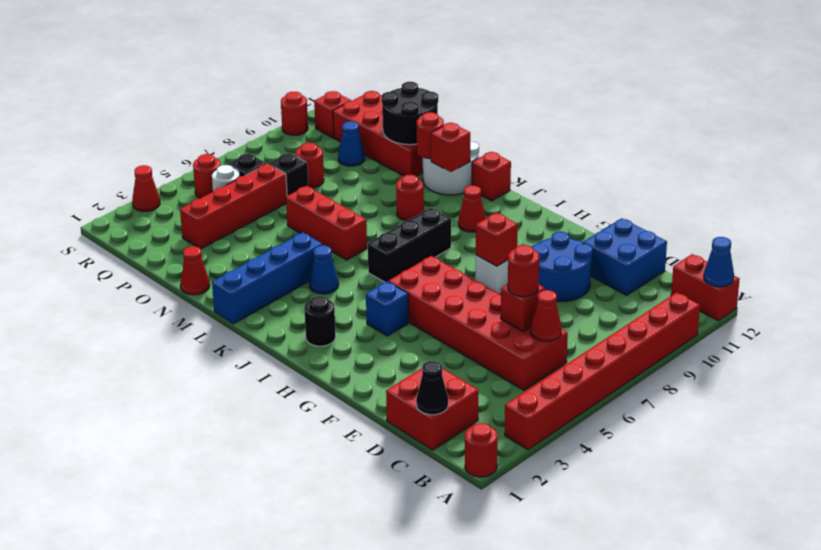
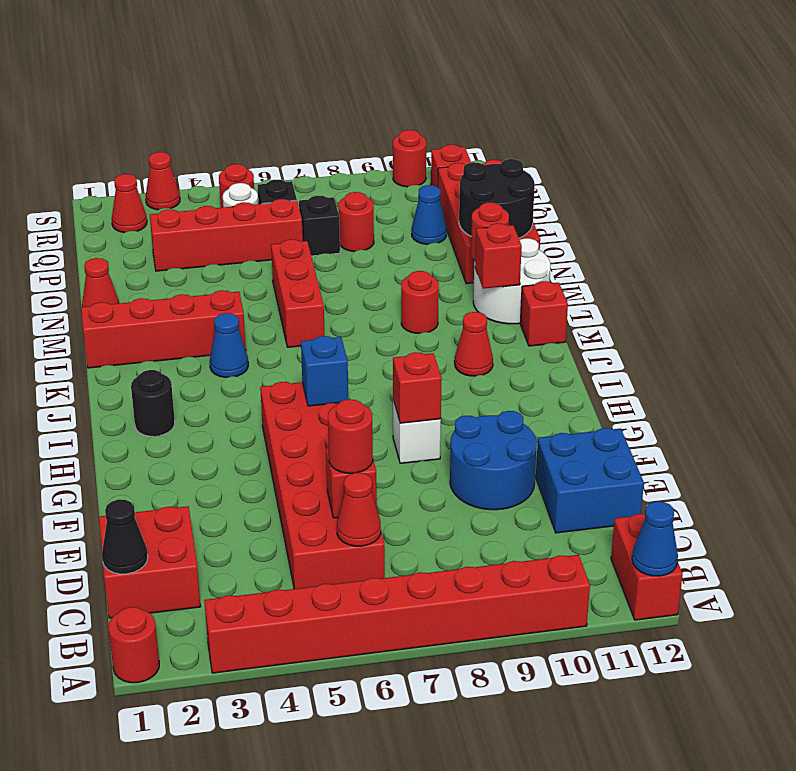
blue 1x1 brick [366,281,409,336] -> blue 1x1 brick moved to [301,336,348,406]
black 1x3 brick [368,208,451,282] -> none
blue 1x4 brick [212,232,323,324] -> red 1x4 brick [81,290,246,368]
none -> red 1x1 cone [112,174,147,233]

